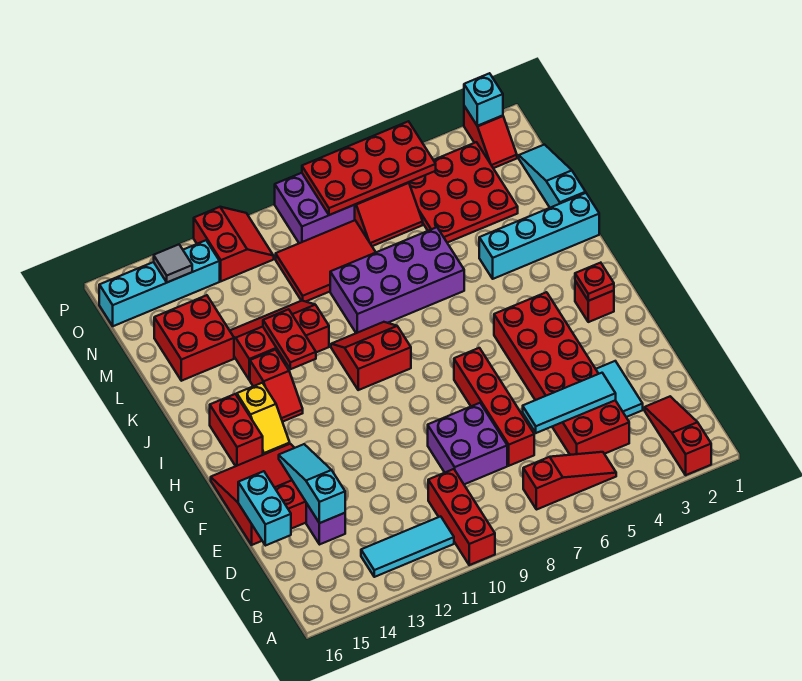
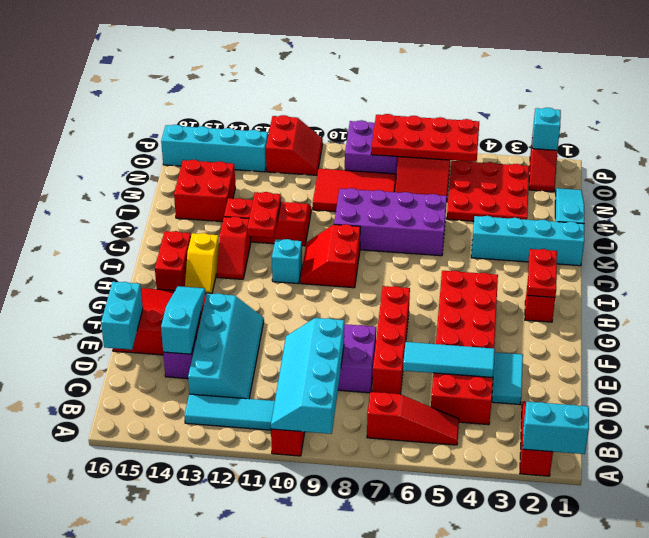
none -> cyan 1x2 brick [523,402,589,454]
none -> cyan 2x4 slope [271,318,344,434]
none -> cyan 2x4 slope [188,293,264,399]
red 1x1 plate [575,263,614,301] -> red 1x2 plate [528,249,557,297]
red 2x2 slope [331,322,411,390] -> red 2x2 slope turned to [300,224,360,288]
none -> cyan 1x1 brick [272,239,302,284]
grey 1x1 tile [154,245,192,282] -> none

